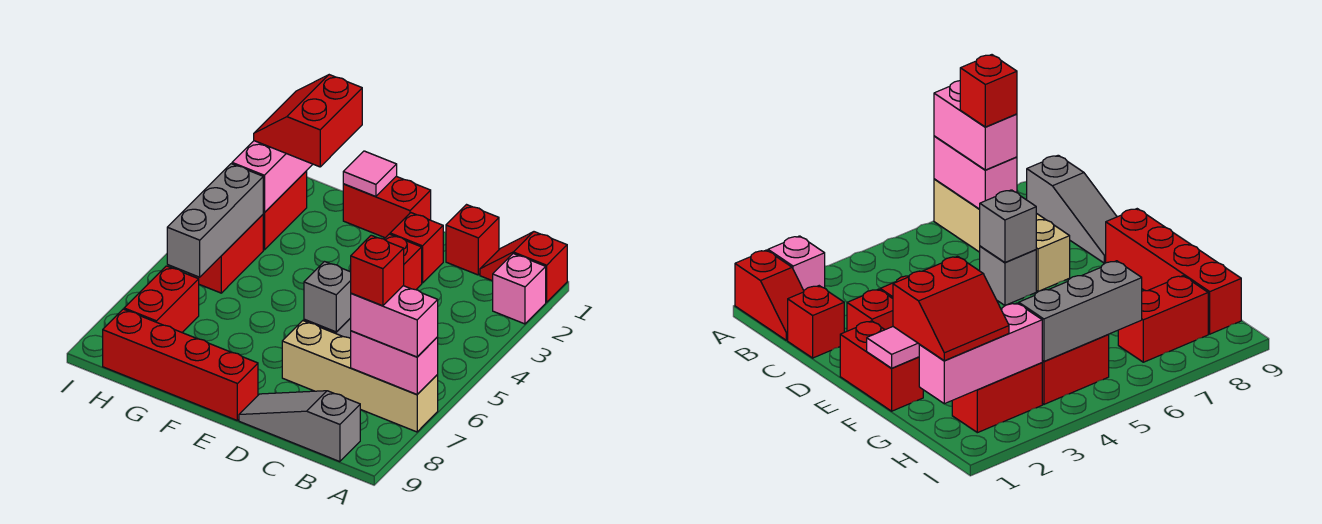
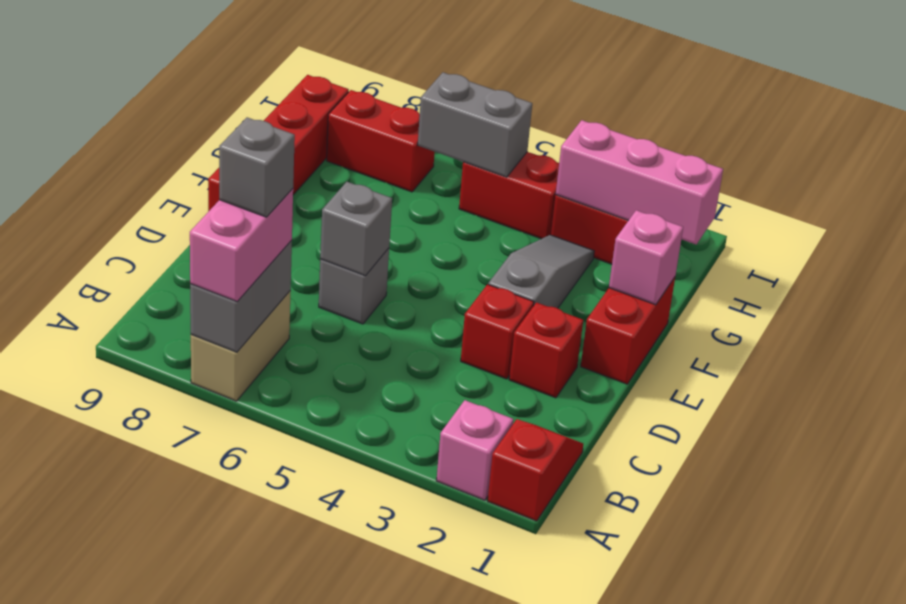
tan 1x4 brick [282,321,438,432] -> tan 1x2 brick [191,291,291,401]
pink 1x2 brick [351,331,438,395] -> grey 1x2 brick [190,240,292,352]
red 1x1 brick [351,235,404,306] -> grey 1x1 brick [219,117,295,217]
grey 1x3 slope [239,391,360,462] -> grey 1x3 slope moved to [488,235,594,308]
red 1x1 brick [446,205,499,275] -> none
pink 1x1 tile [343,151,397,196] -> pink 1x1 brick [609,210,683,305]
red 2x2 slope [254,75,362,167] -> none
grey 1x3 brick [167,164,263,277] -> grey 1x2 brick [418,72,532,177]

